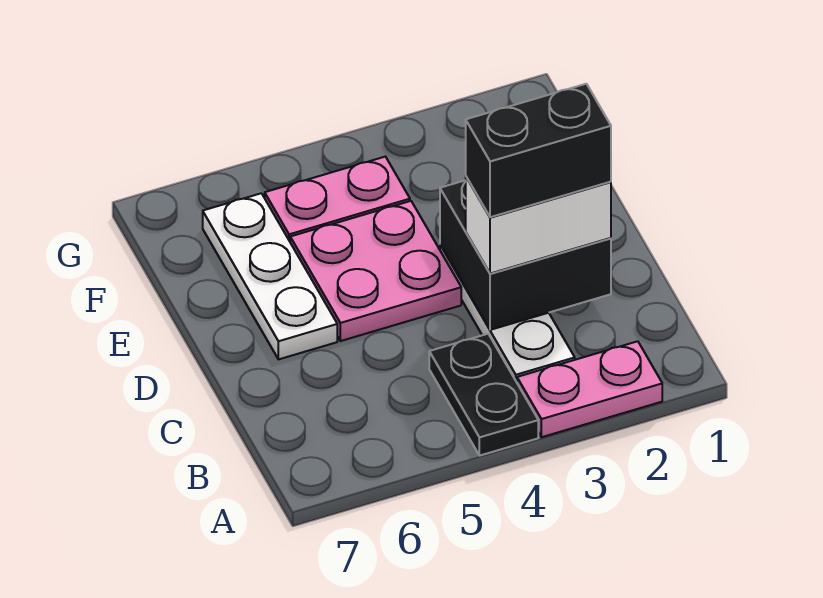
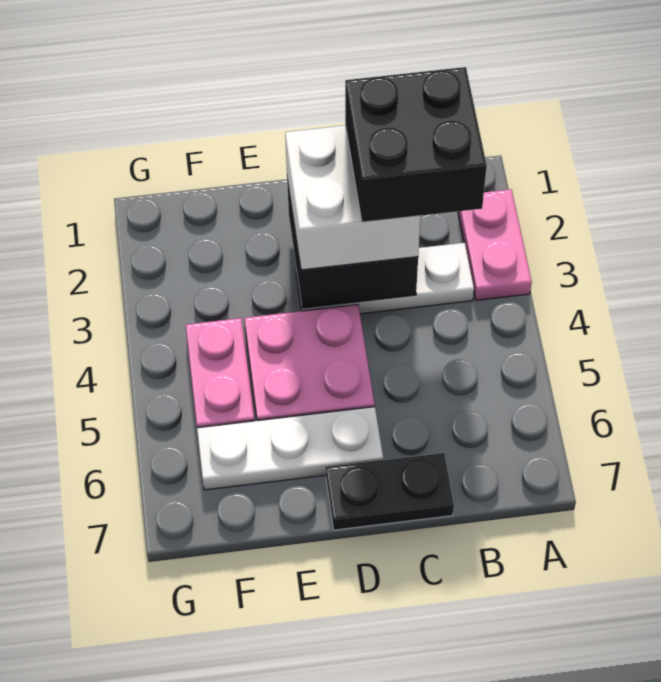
black 1x2 plate [429,334,538,456] -> black 1x2 plate moved to [326,453,454,530]
white 1x2 brick [466,177,611,274] -> white 2x2 brick [285,125,421,270]
black 1x2 brick [466,84,611,217] -> black 2x2 brick [345,67,487,222]

